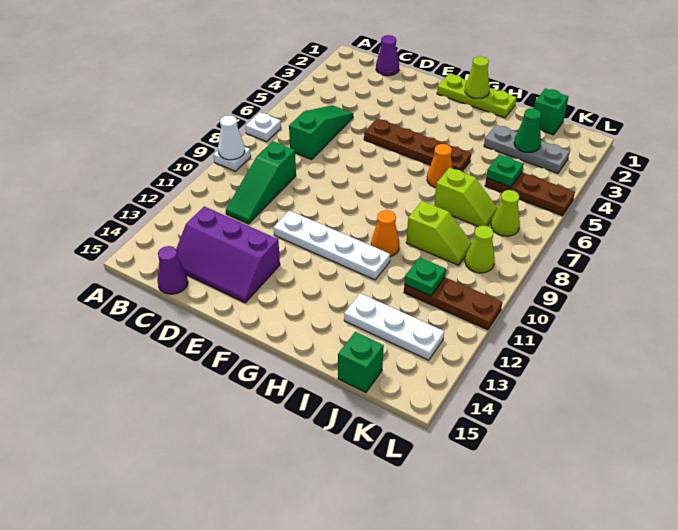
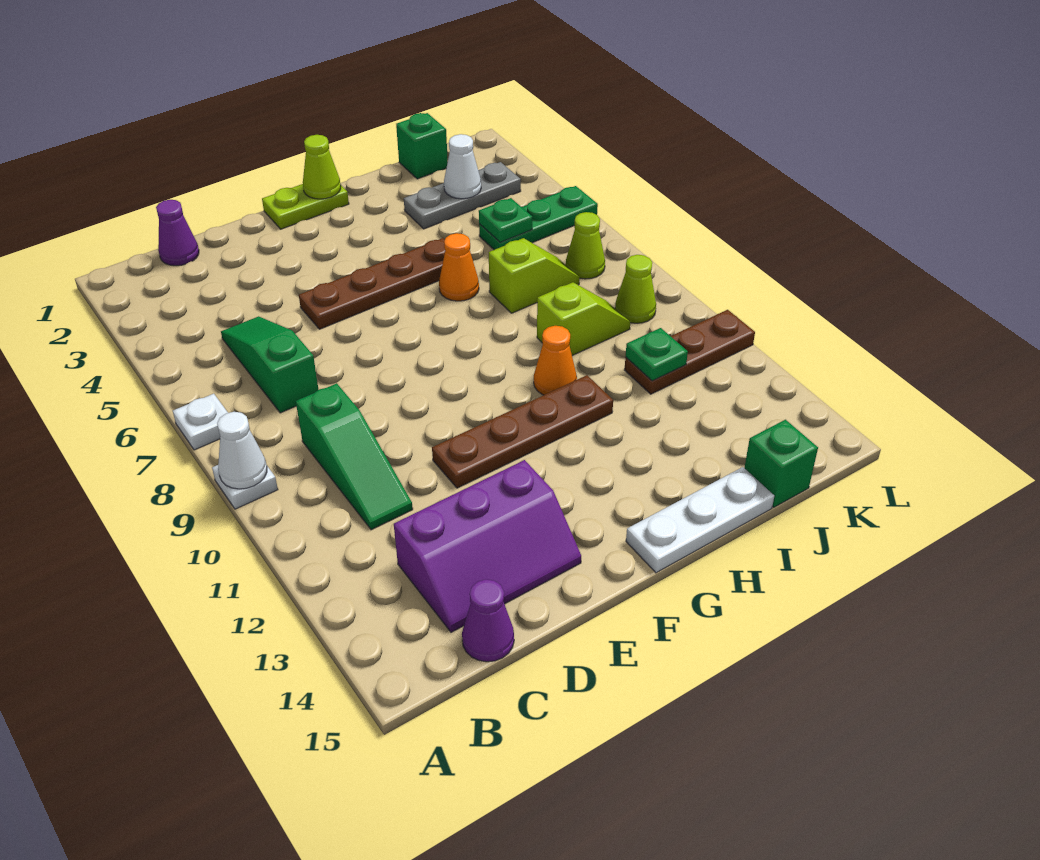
white 1x4 plate [273,211,390,280] -> brown 1x4 plate [432,375,613,488]
lime 1x3 plate [437,74,517,118] -> lime 1x2 plate [262,184,349,229]
white 1x3 plate [344,293,444,360] -> white 1x3 plate moved to [626,467,774,573]
green 1x1 cone [514,108,541,153] -> white 1x1 cone [444,134,481,199]
brown 1x3 plate [485,172,575,216] -> green 1x3 plate [479,186,598,250]

